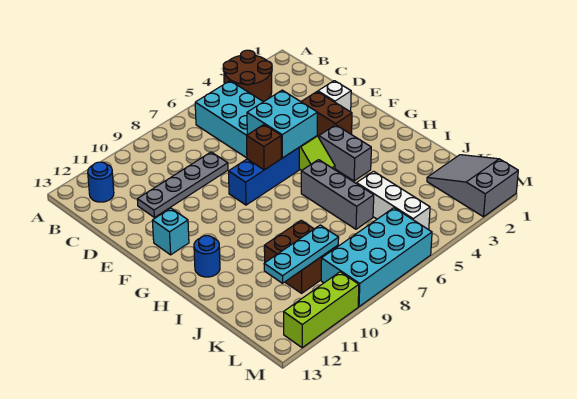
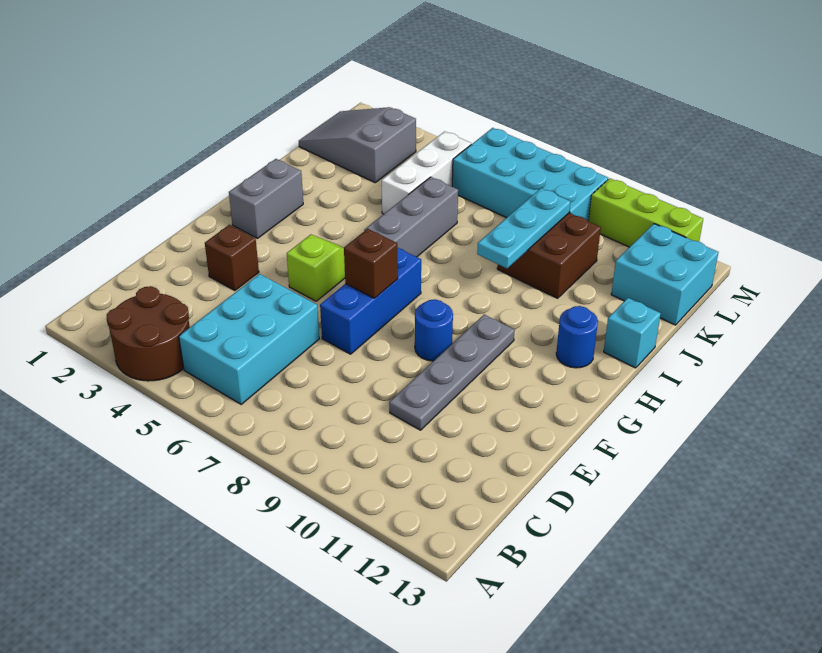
blue 1x1 round brick [88,162,114,202] -> blue 1x1 round brick moved to [415,299,453,361]
grey 1x4 plate [137,152,228,217] -> grey 1x4 plate turned to [389,314,515,430]
white 1x1 brick [318,81,351,112] -> none
brown 1x2 brick [301,92,352,136] -> brown 1x1 brick [205,225,259,291]
cyan 2x2 brick [247,90,317,158] -> cyan 2x2 brick moved to [611,224,719,325]
blue 1x3 brick [229,148,299,205] -> blue 1x3 brick turned to [320,248,421,354]
cyan 1x1 brick [152,208,189,255] -> cyan 1x1 brick moved to [604,298,661,368]
grey 1x2 brick [319,125,371,181] -> grey 1x2 brick moved to [229,159,303,238]
grey 2x3 slope [427,155,518,217] -> grey 2x3 slope turned to [299,107,416,183]
cyan 1x3 plate [264,225,339,283] -> cyan 1x3 plate turned to [477,188,570,268]

